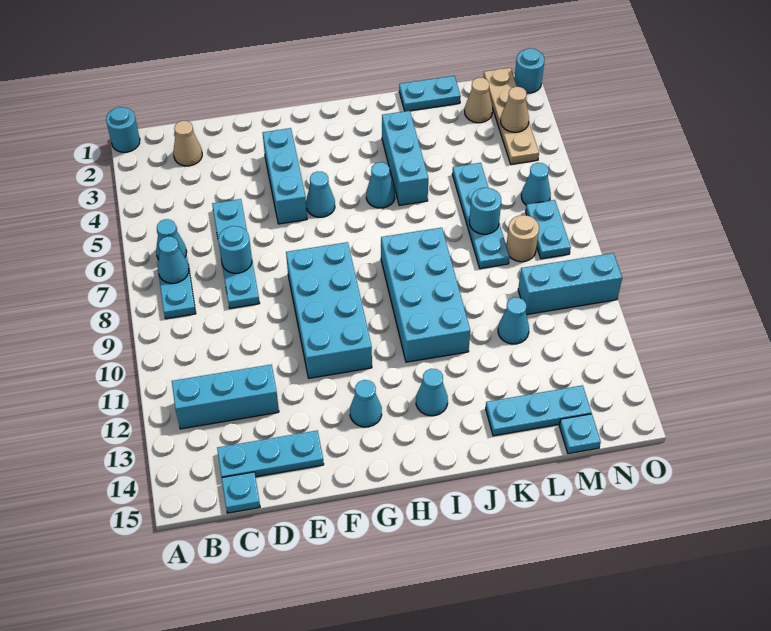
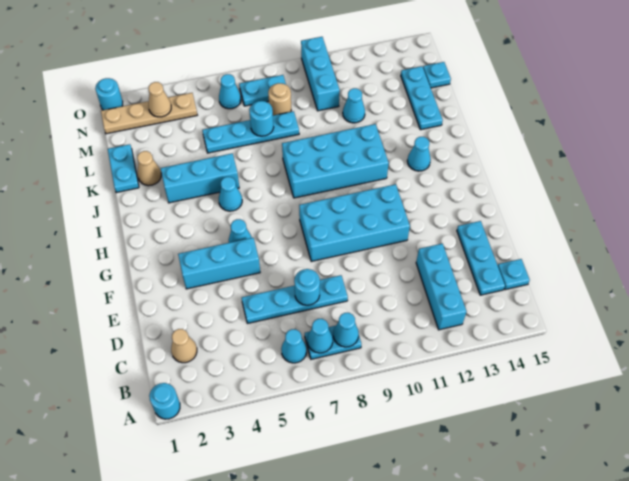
cyan 1x1 cone [350,380,382,427] -> cyan 1x1 cone moved to [333,313,359,347]
tan 1x1 cone [465,78,493,123] -> tan 1x1 cone moved to [137,151,161,186]

